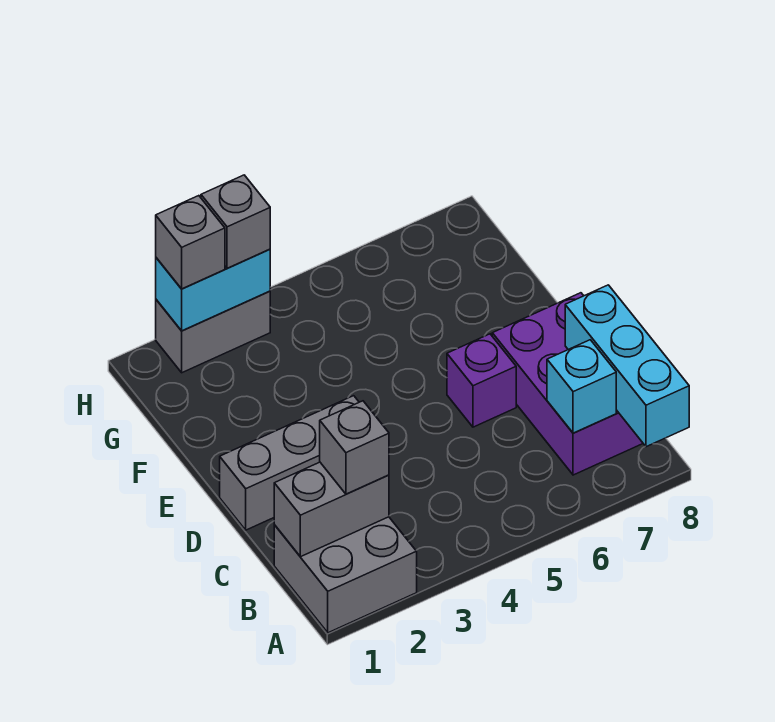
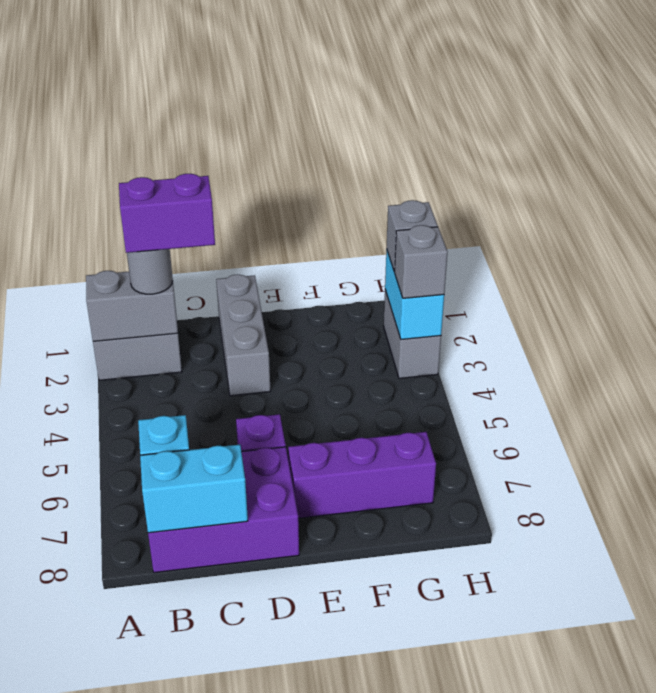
cyan 1x3 brick [565,285,689,447] -> cyan 1x2 brick [140,445,248,533]
grey 1x2 brick [274,462,389,557] -> grey 1x2 brick turned to [86,271,178,341]
grey 1x1 brick [320,401,389,494] -> grey 1x1 round brick [127,249,173,294]
none -> purple 1x2 brick [119,174,215,253]
none -> purple 1x3 brick [288,432,436,518]

